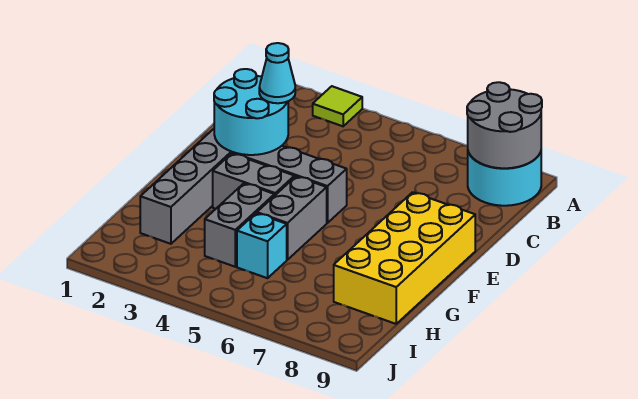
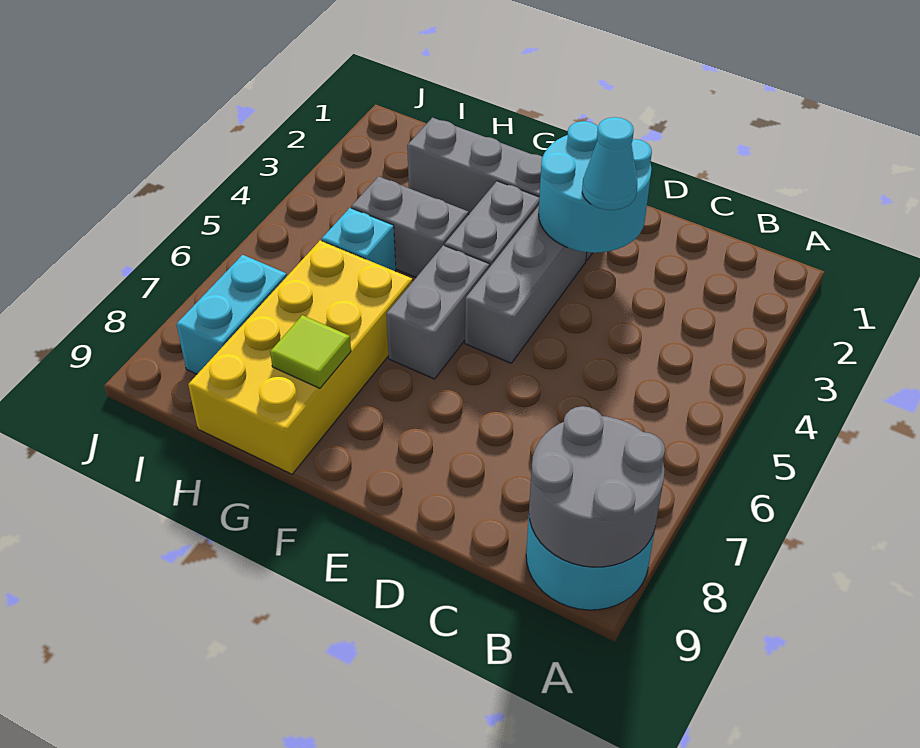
lime 1x1 tile [313,86,362,126] -> lime 1x1 tile moved to [270,315,351,388]
yellow 2x4 brick [334,192,475,324] -> yellow 2x4 brick turned to [188,240,413,474]
grey 1x2 brick [257,176,327,260] -> grey 1x2 brick turned to [386,245,489,379]
none -> cyan 1x2 brick [176,255,287,374]

